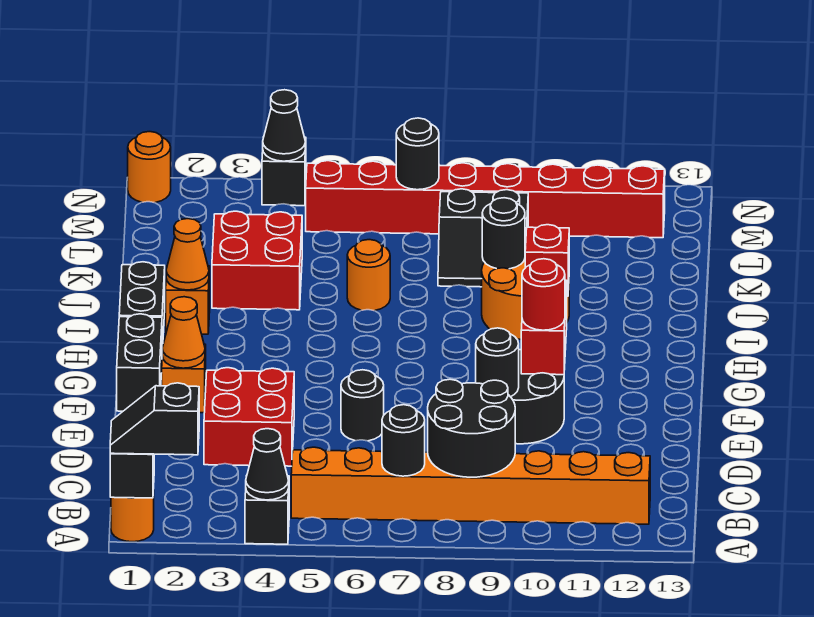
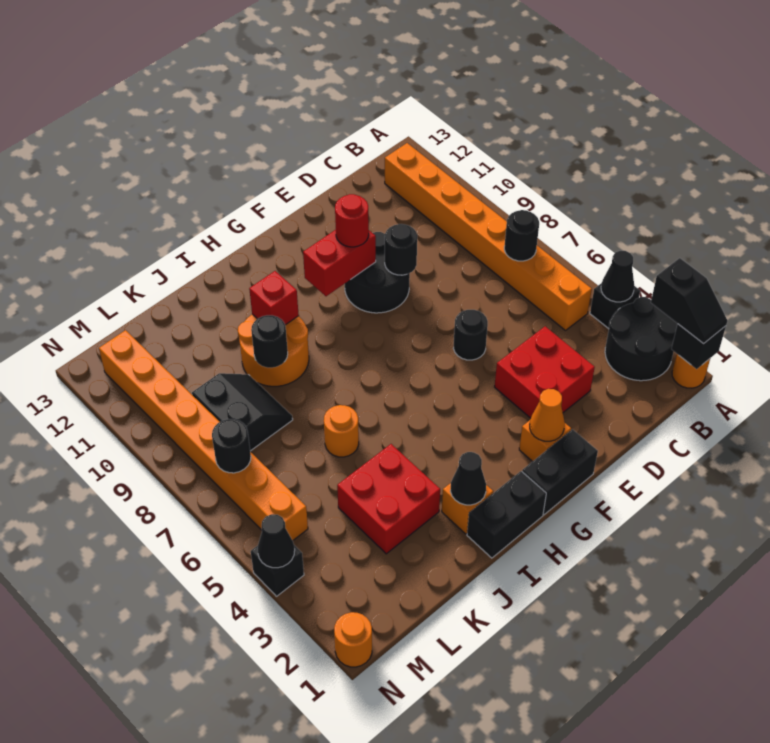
black 2x2 round brick [428,379,515,477] -> black 2x2 round brick moved to [605,297,678,381]
orange 1x1 cone [166,219,209,290] -> black 1x1 cone [450,452,486,505]
red 1x8 brick [306,161,665,238] -> orange 1x8 brick [99,330,308,541]

